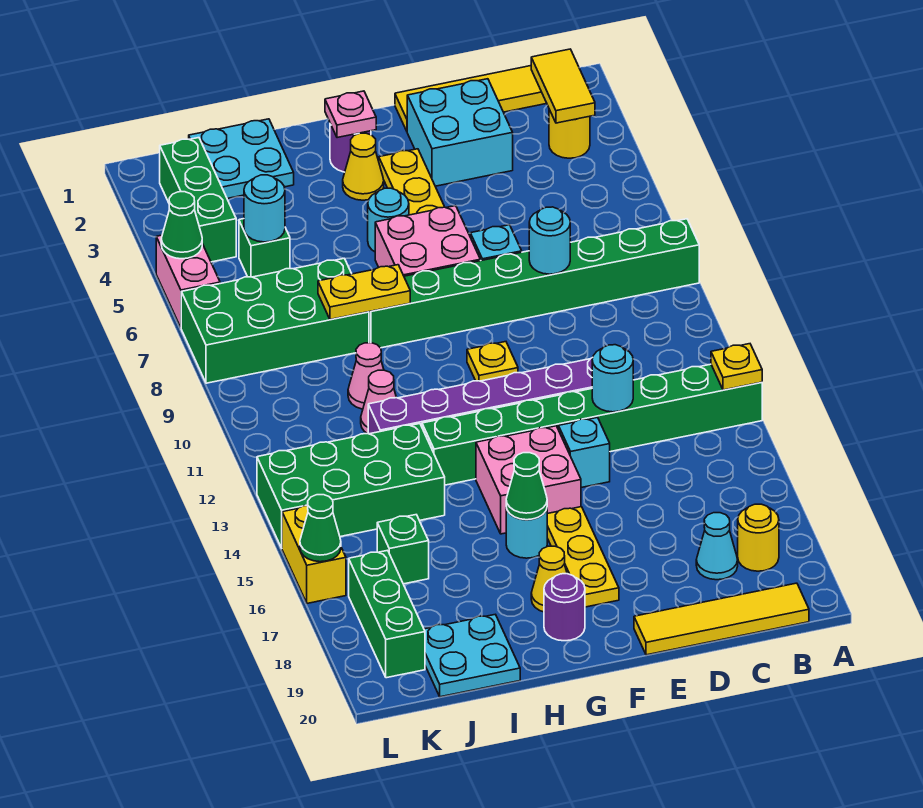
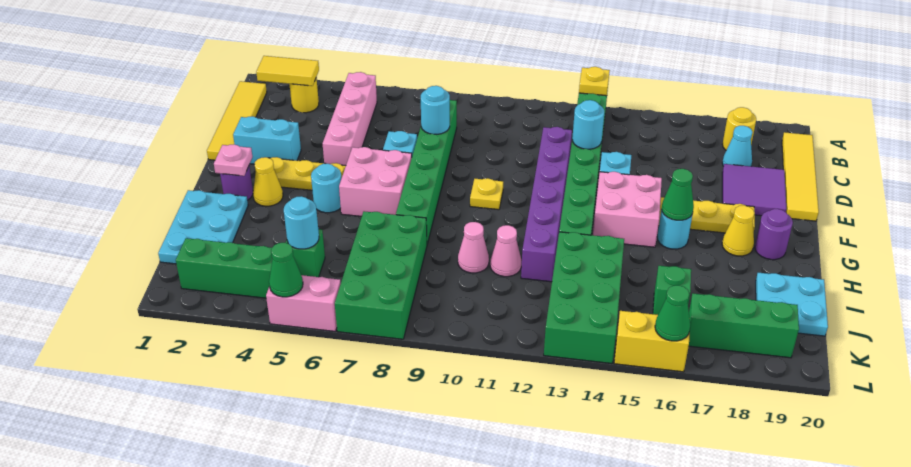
green 1x8 brick [369,219,699,348] -> green 1x6 brick [396,100,457,244]
none -> pink 1x4 brick [323,72,377,165]
cyan 2x2 brick [407,79,513,186] -> cyan 1x2 brick [233,116,301,164]
none -> purple 2x2 tile [722,164,786,216]
yellow 1x2 plate [318,265,410,320] -> none
cyan 2x2 plate [189,119,294,199] -> cyan 2x3 plate [158,190,248,264]

